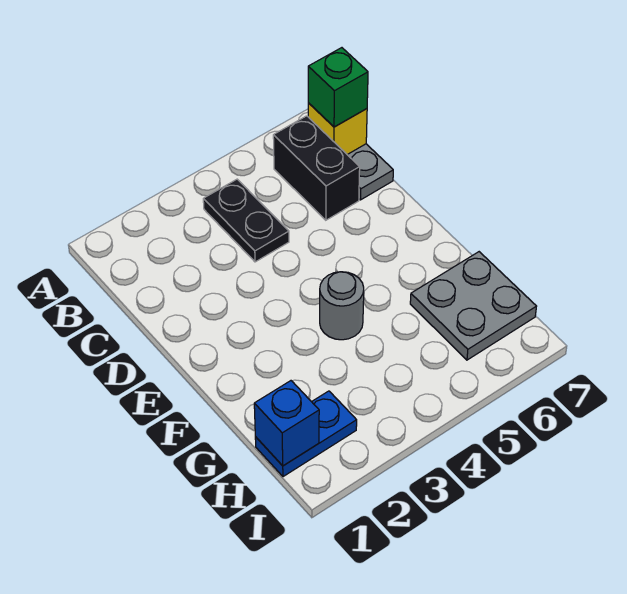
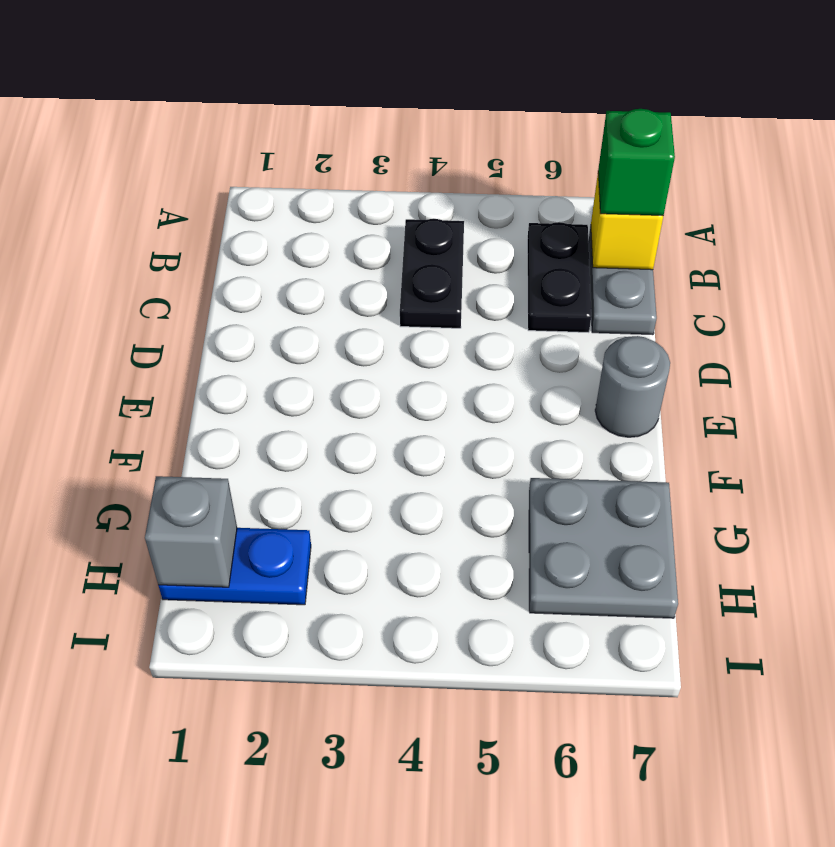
black 1x2 brick [273,116,360,220] -> black 1x2 plate [527,222,591,332]
grey 1x1 round brick [320,272,364,340] -> grey 1x1 round brick moved to [595,336,670,437]
blue 1x1 brick [254,381,319,466] -> grey 1x1 brick [145,476,237,587]

